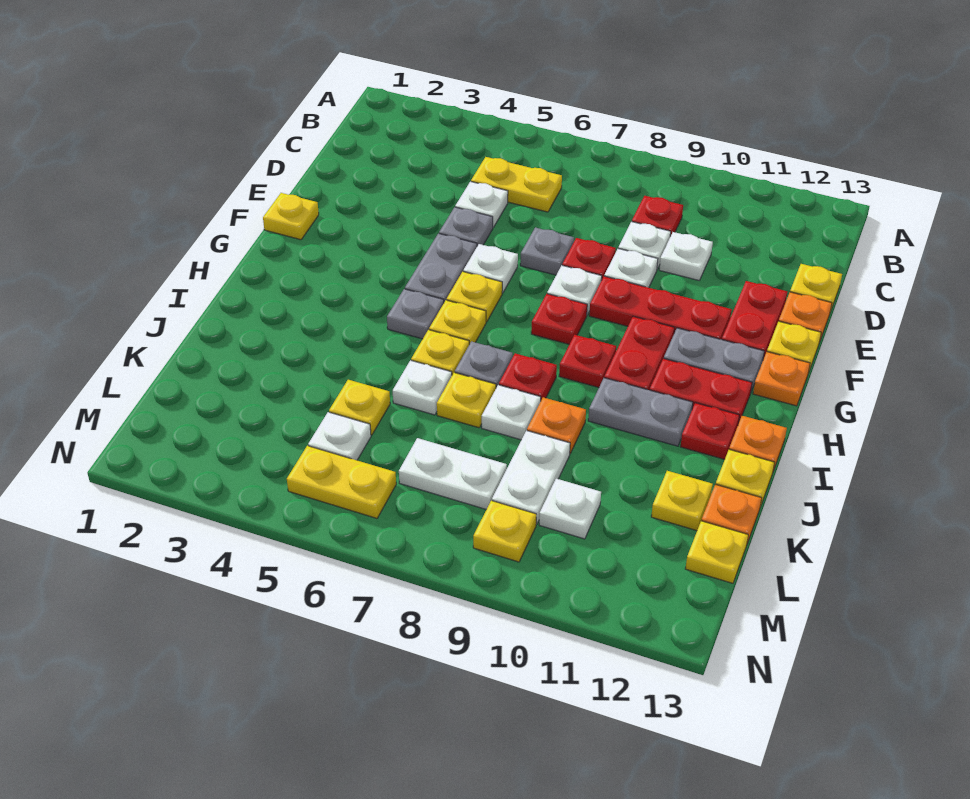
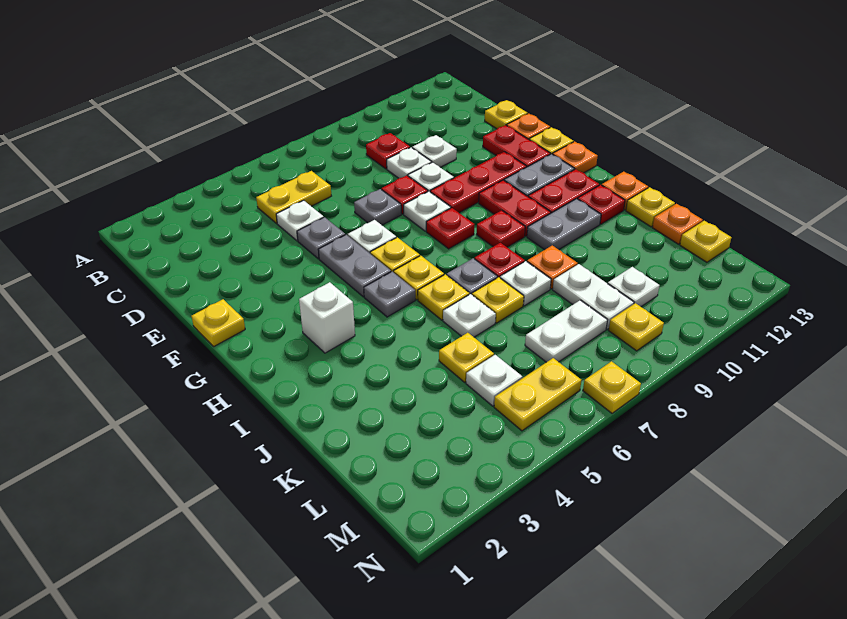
none -> white 1x1 brick [299,282,355,353]
yellow 1x1 plate [651,471,713,531] -> yellow 1x1 plate moved to [583,361,641,413]

